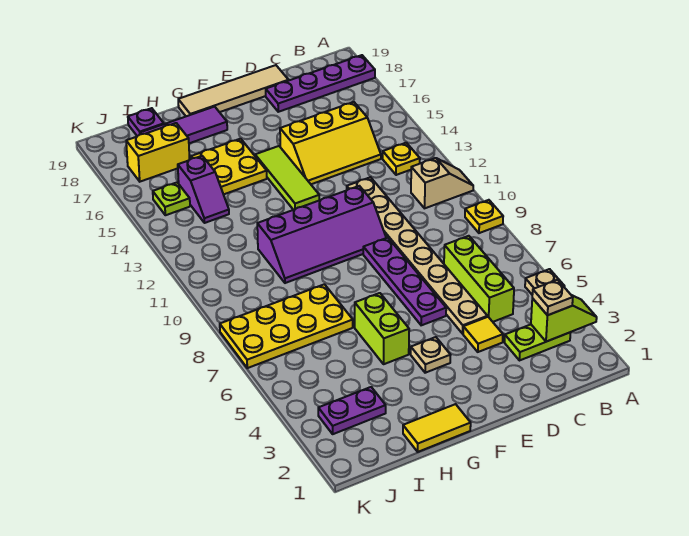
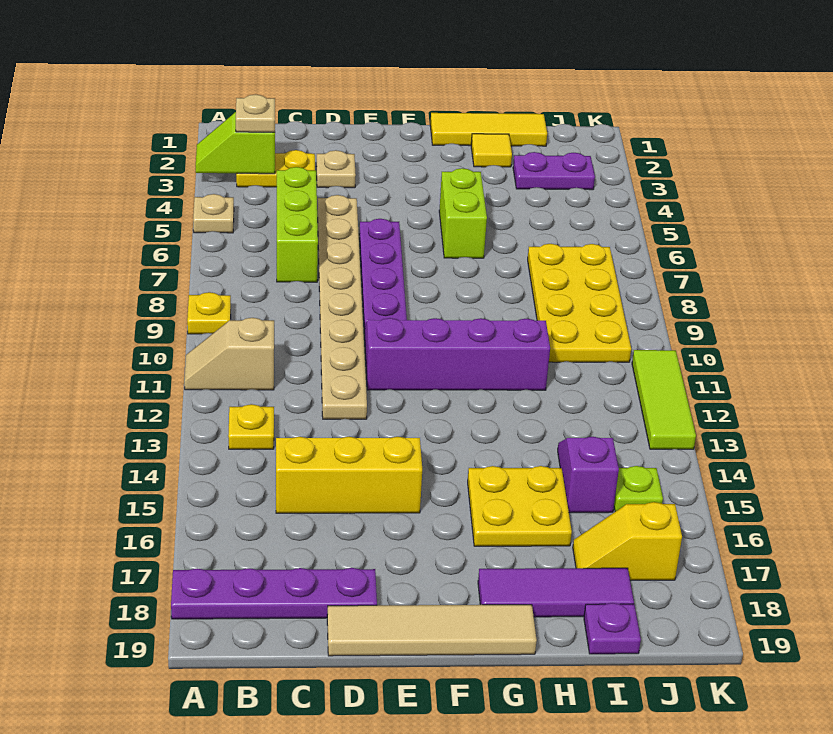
lime 1x2 plate [505,325,571,361] -> yellow 1x2 plate [236,150,315,187]
yellow 1x1 tile [463,317,503,352] -> yellow 1x1 tile moved to [471,134,512,167]
tan 1x1 plate [411,337,450,373] -> tan 1x1 plate moved to [317,150,356,188]
lime 1x3 tile [255,146,319,210] -> lime 1x3 tile moved to [632,350,696,449]
yellow 1x2 tile [403,404,471,452] -> yellow 1x3 tile [430,113,547,146]
yellow 2x4 plate [220,284,353,368] -> yellow 2x4 plate turned to [528,244,631,362]
yellow 1x2 brick [126,123,190,182] -> yellow 1x2 slope [573,502,682,580]

